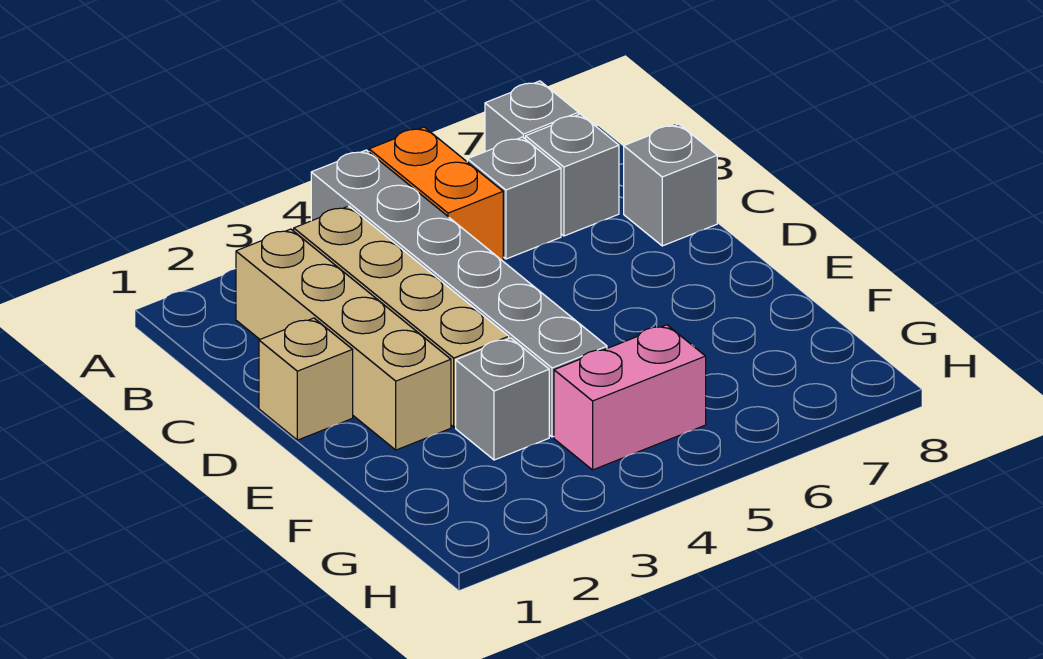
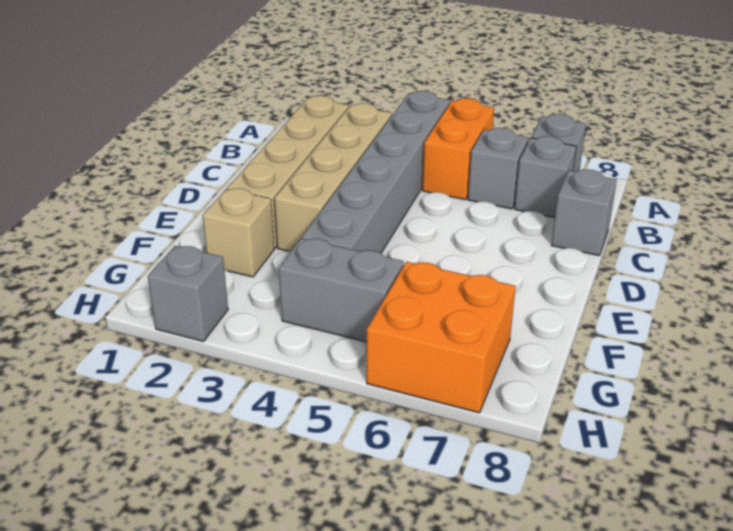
tan 1x1 brick [259,318,353,440] -> tan 1x1 brick moved to [203,188,274,277]
grey 1x1 brick [456,338,549,460] -> grey 1x1 brick moved to [148,246,228,341]
pink 1x2 brick [554,325,706,470] -> grey 1x2 brick [279,238,404,342]
none -> orange 2x2 brick [367,262,516,413]

